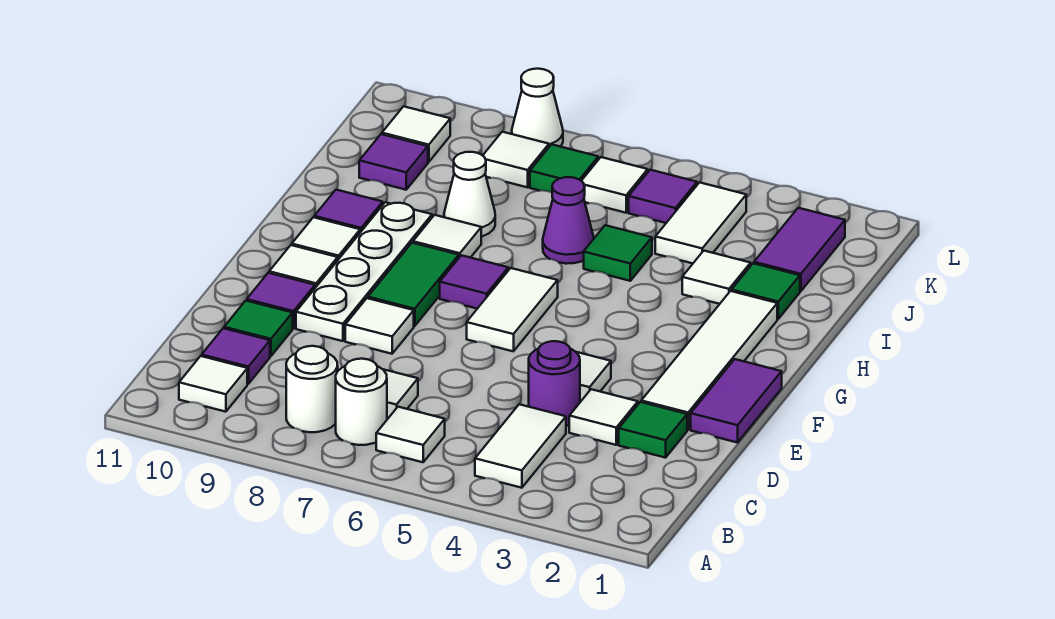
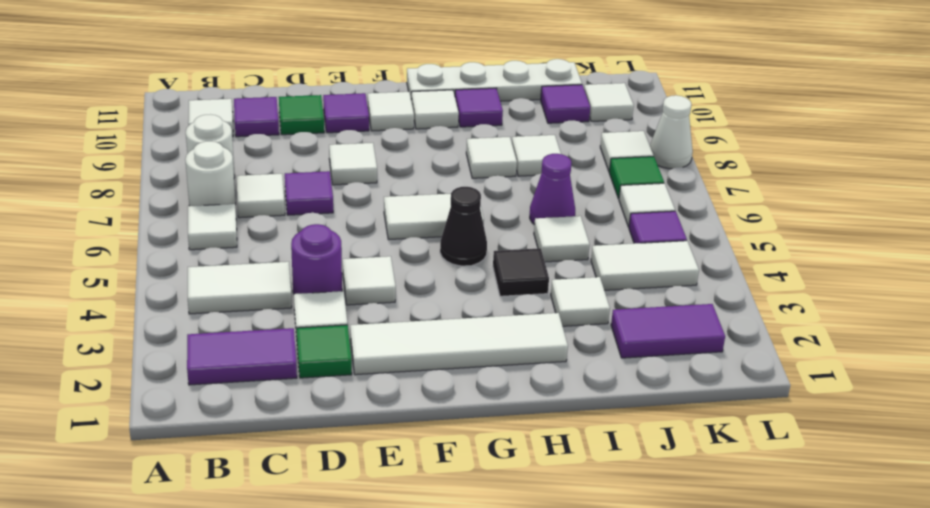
purple 1x2 tile [691,359,782,443] -> purple 1x2 tile moved to [187,328,297,385]
white 1x4 plate [296,202,432,341] -> white 1x4 plate moved to [407,59,582,101]
green 1x2 tile [368,243,459,326] -> none
none -> black 1x1 cone [440,187,487,266]
purple 1x1 tile [440,255,508,309] -> purple 1x1 tile moved to [285,171,333,215]
none -> black 1x1 tile [493,248,549,296]
green 1x1 tile [732,263,800,319] -> none
green 1x1 tile [584,225,652,281] -> white 1x1 tile [534,216,590,262]
white 1x1 cone [444,152,495,237] -> white 1x1 tile [512,135,561,176]

